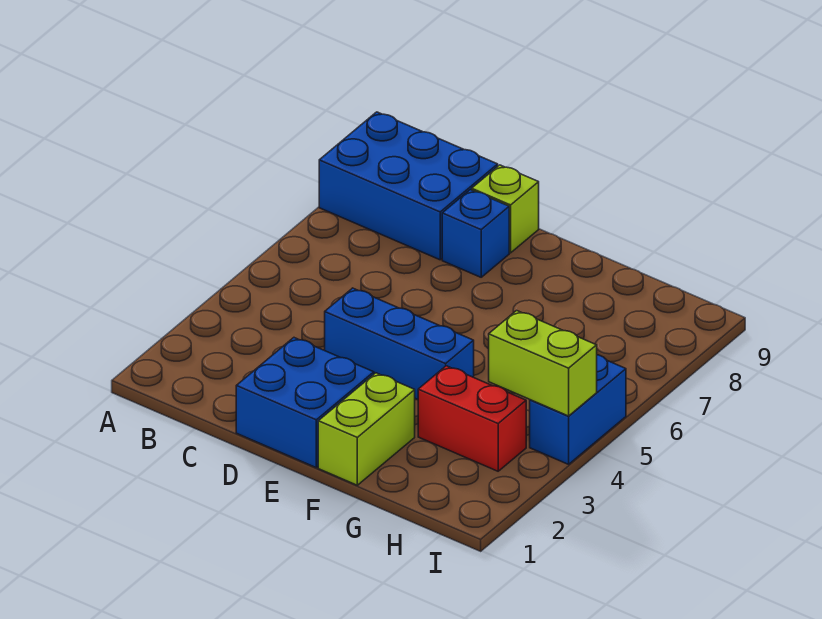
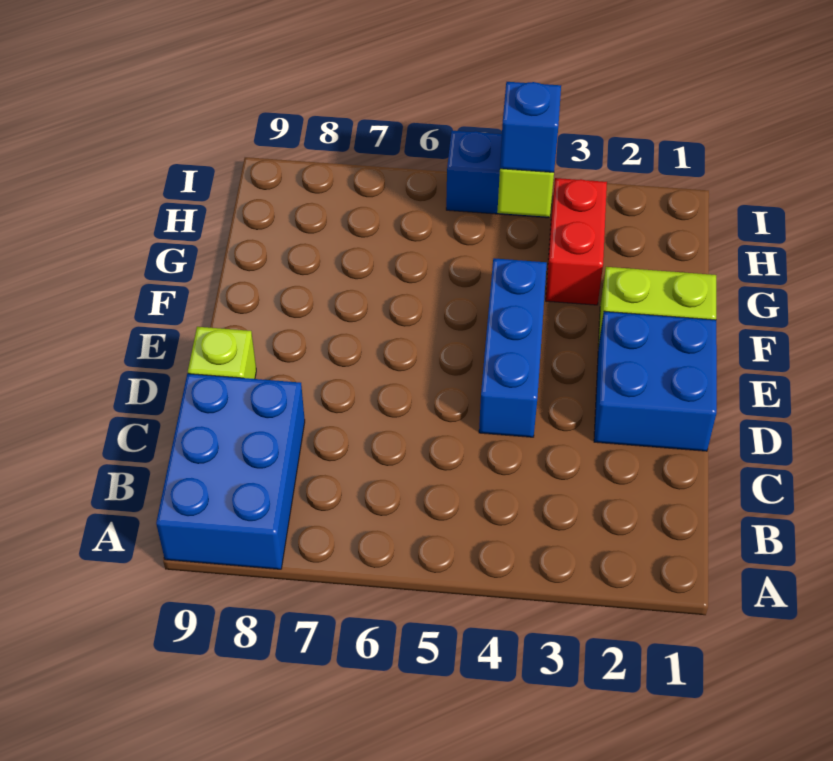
blue 1x1 brick [442,190,509,277] -> blue 1x1 brick moved to [500,82,561,172]

